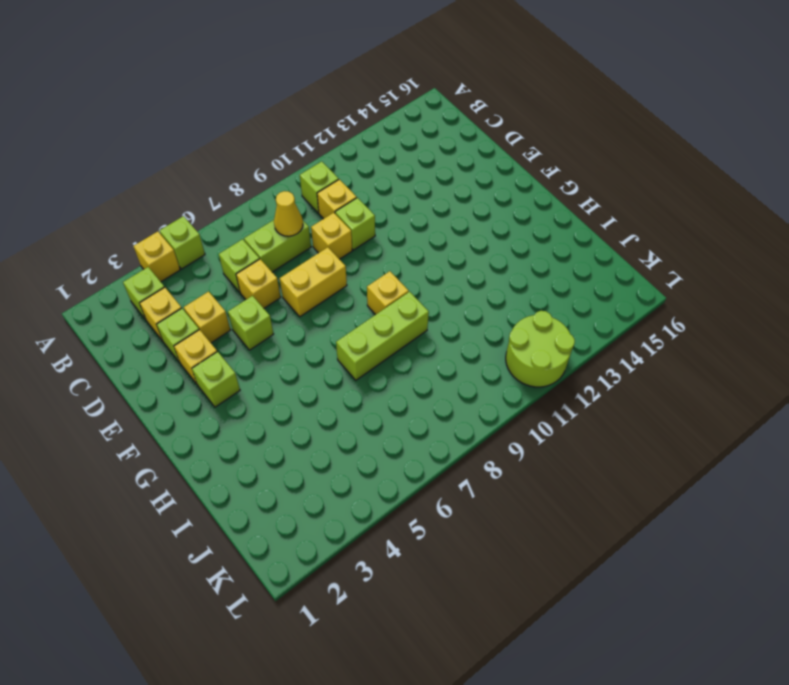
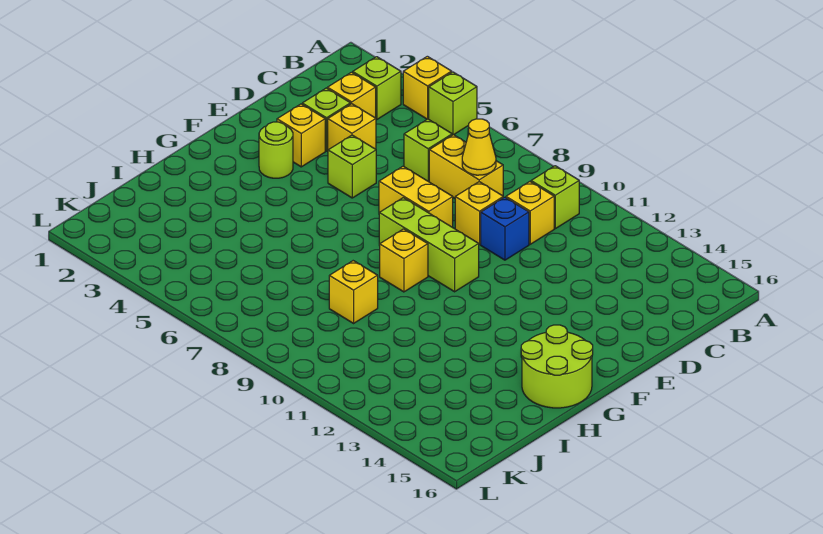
lime 1x2 brick [244,220,311,272] -> yellow 1x2 brick [429,135,503,198]
yellow 1x1 brick [236,259,281,308] -> yellow 1x1 brick moved to [329,261,378,323]
lime 1x1 brick [335,198,375,250] -> blue 1x1 brick [481,197,529,260]
lime 1x1 brick [192,352,240,407] -> lime 1x1 round brick [259,122,293,178]
lime 1x3 brick [336,292,429,380] -> lime 1x3 brick moved to [379,198,479,292]
lime 2x2 round brick [506,311,575,387] -> lime 2x2 round brick moved to [521,325,593,408]

